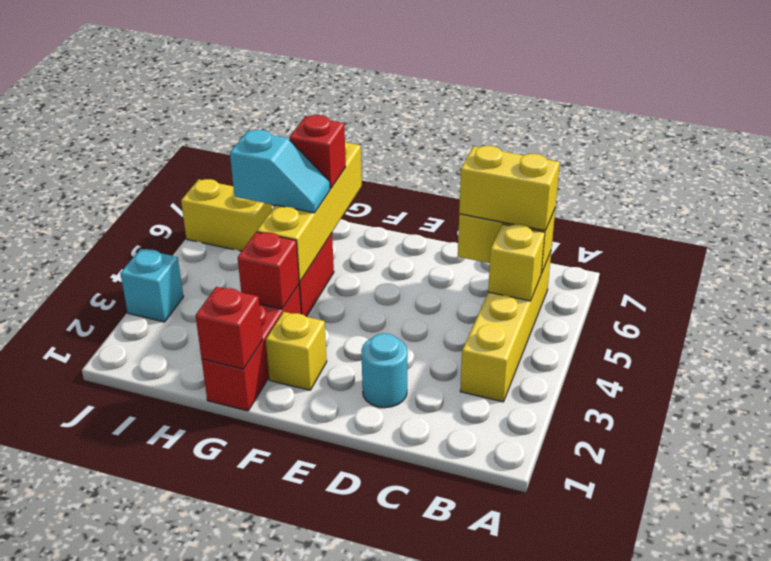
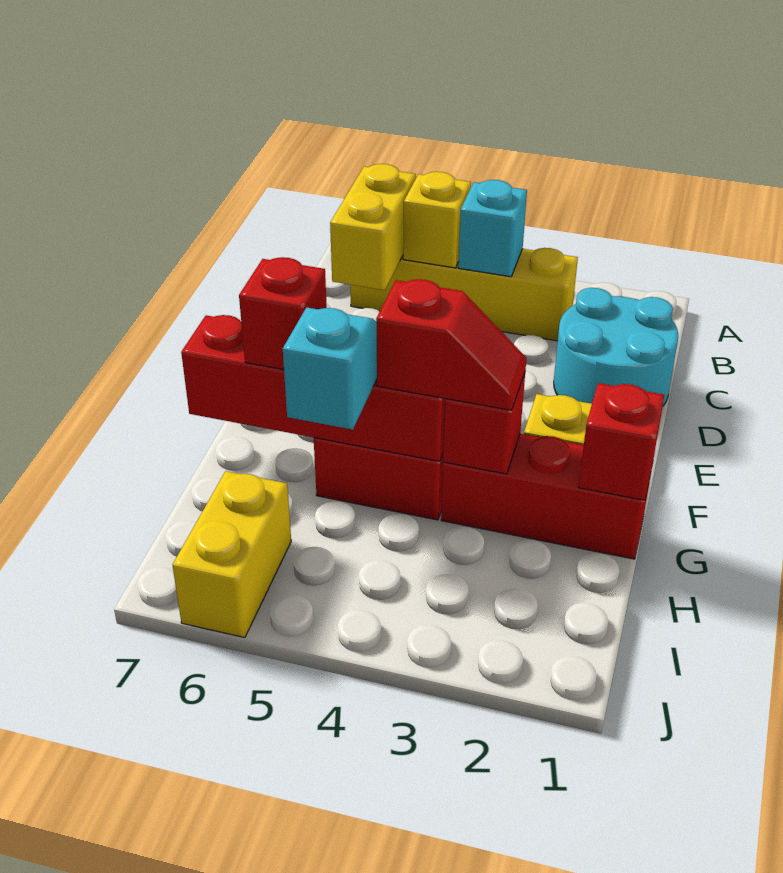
yellow 1x2 brick [459,146,560,230] -> none
cyan 1x1 round brick [361,333,407,408] -> cyan 2x2 round brick [554,288,678,406]
none -> red 1x2 slope [376,279,526,410]
yellow 1x4 brick [257,141,362,282] -> red 1x4 brick [181,315,445,461]
cyan 1x1 brick [120,249,184,322] -> cyan 1x1 brick moved to [458,180,527,277]

